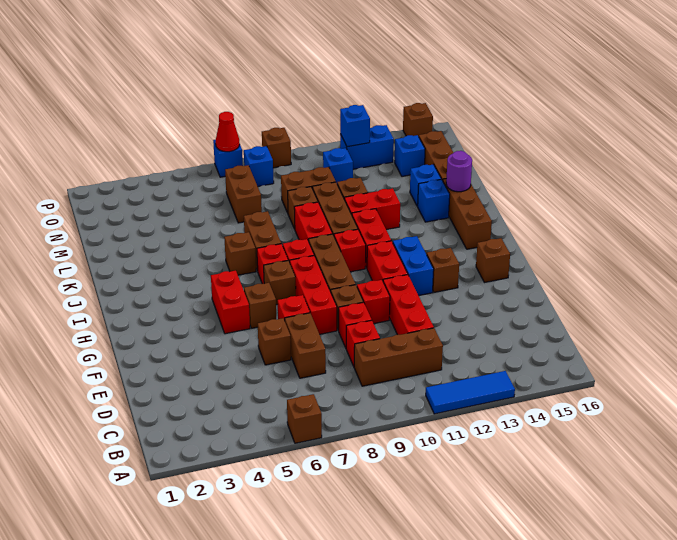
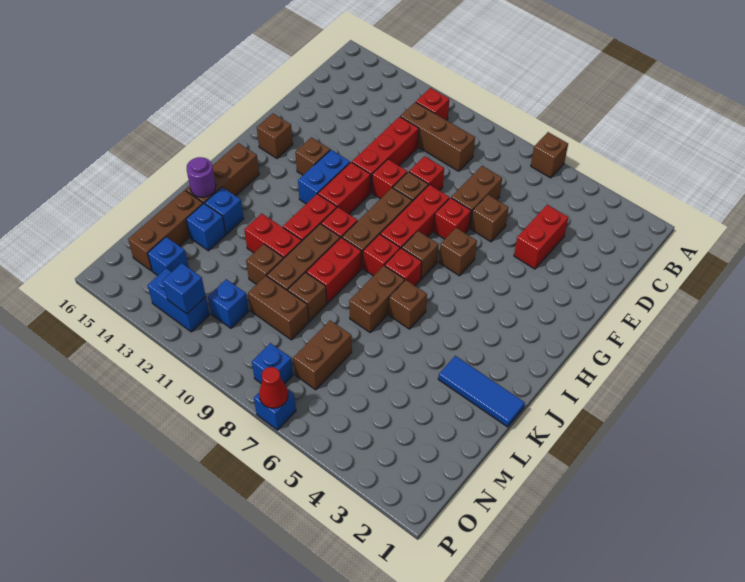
blue 1x3 tile [426,371,515,414] -> blue 1x3 tile moved to [438,356,525,427]
red 1x1 brick [346,320,380,366] -> red 1x1 brick moved to [416,88,449,120]
red 1x2 brick [211,271,250,334] -> red 1x2 brick moved to [514,205,568,269]
brown 1x1 brick [262,128,291,168] -> none
brown 1x1 brick [403,103,433,136] -> none

